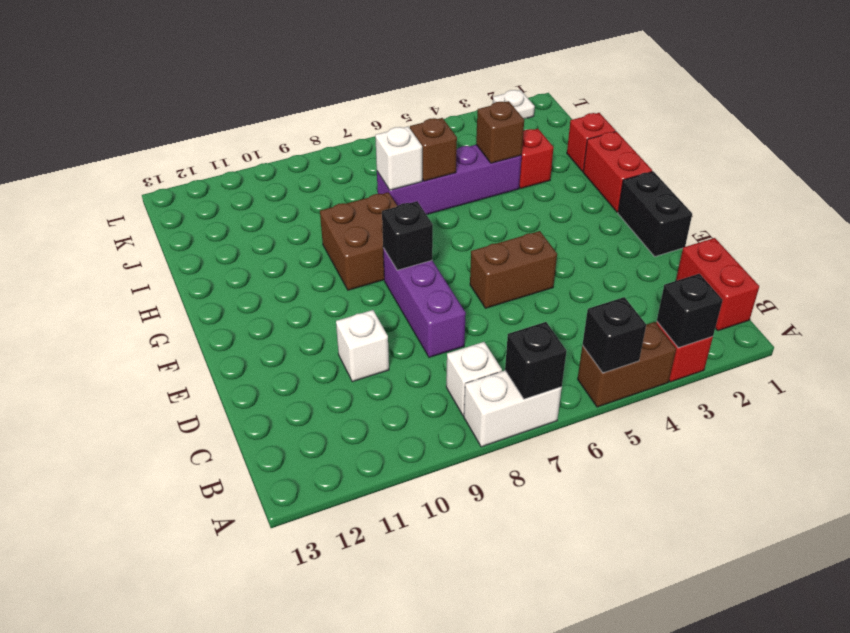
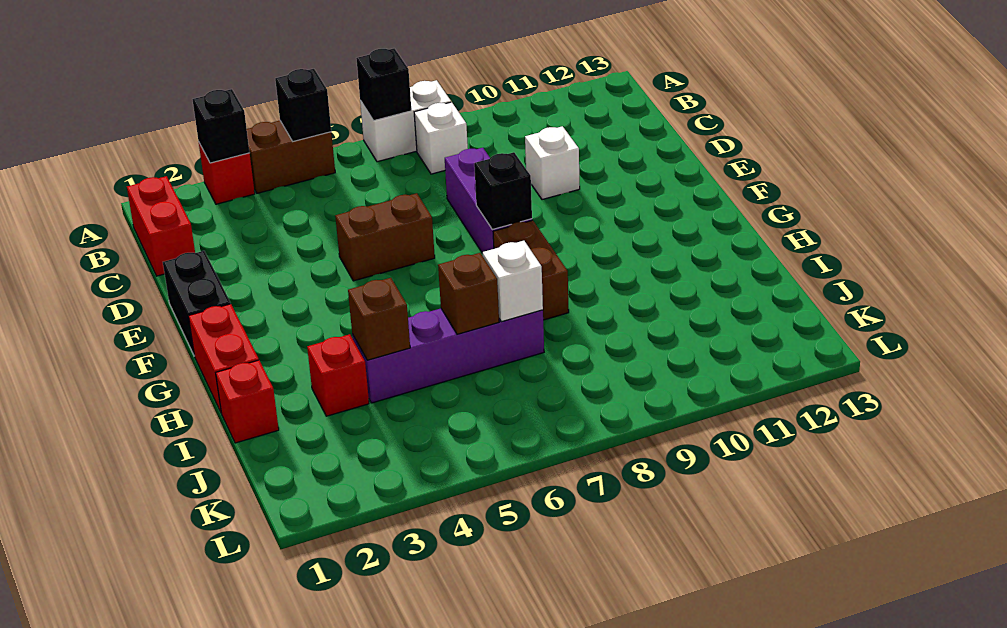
brown 2x2 brick [320,192,397,290] -> brown 1x2 brick [493,220,569,320]
white 1x1 plate [493,90,535,119] -> none

